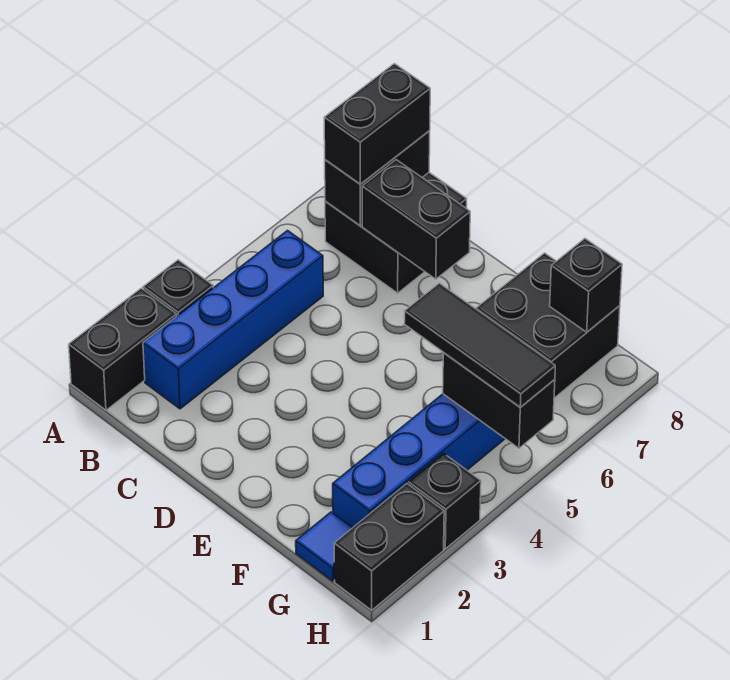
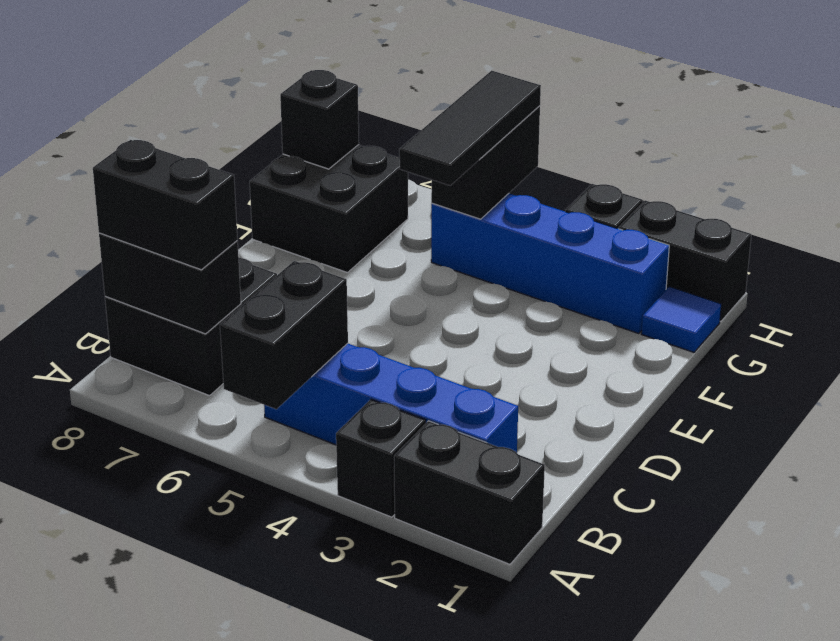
black 1x2 brick [362,160,470,279] -> black 1x2 brick moved to [220,261,348,409]

